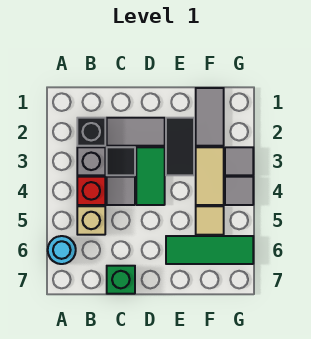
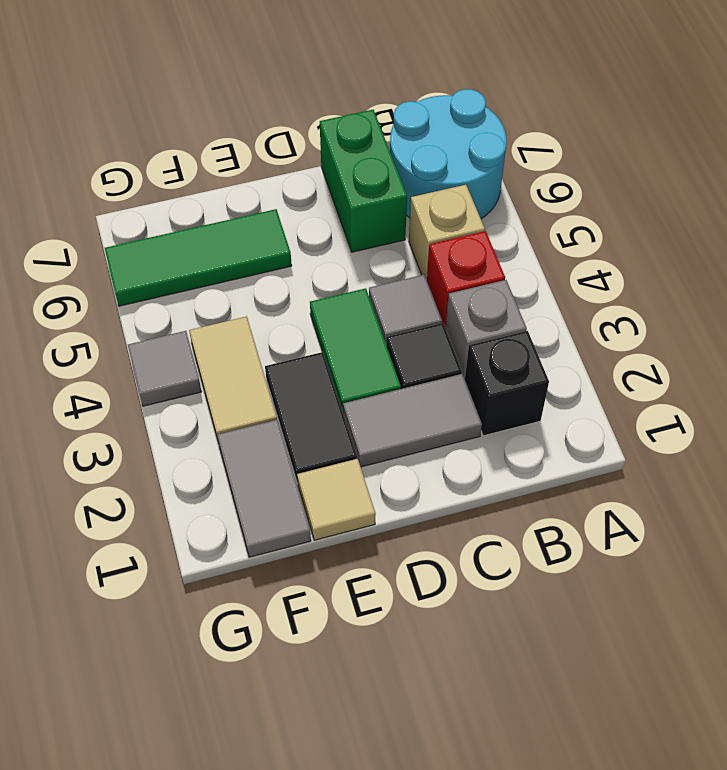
cyan 1x1 round brick [48,236,76,264] -> cyan 2x2 round brick [390,89,507,219]
green 1x1 brick [107,266,135,294] -> green 1x2 brick [320,110,407,252]
tan 1x1 tile [196,206,224,235] -> tan 1x1 tile moved to [297,459,376,540]
grey 1x1 tile [225,147,253,175] -> none

